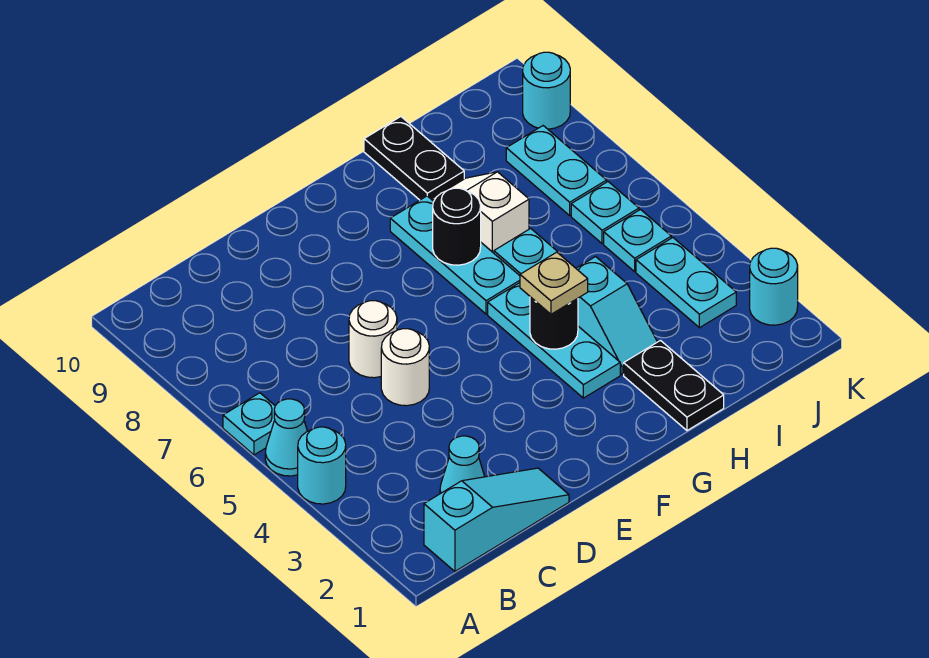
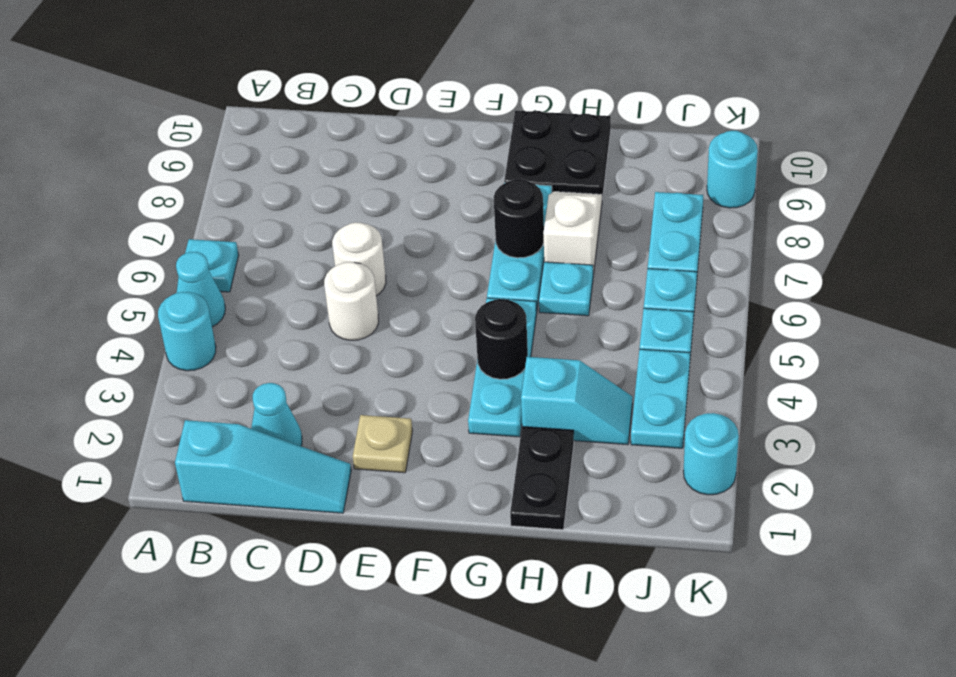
tan 1x1 plate [520,252,588,314] -> tan 1x1 plate moved to [353,415,412,473]
cyan 1x2 slope [576,257,657,375] -> cyan 1x2 slope turned to [521,357,633,445]
black 1x2 plate [364,117,464,200] -> black 2x2 plate [504,111,611,199]

